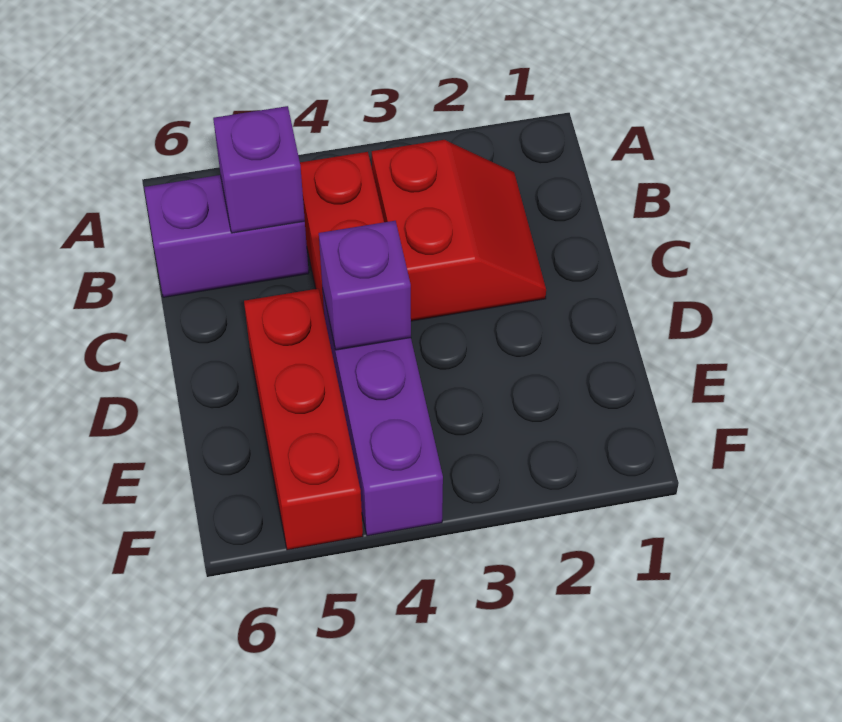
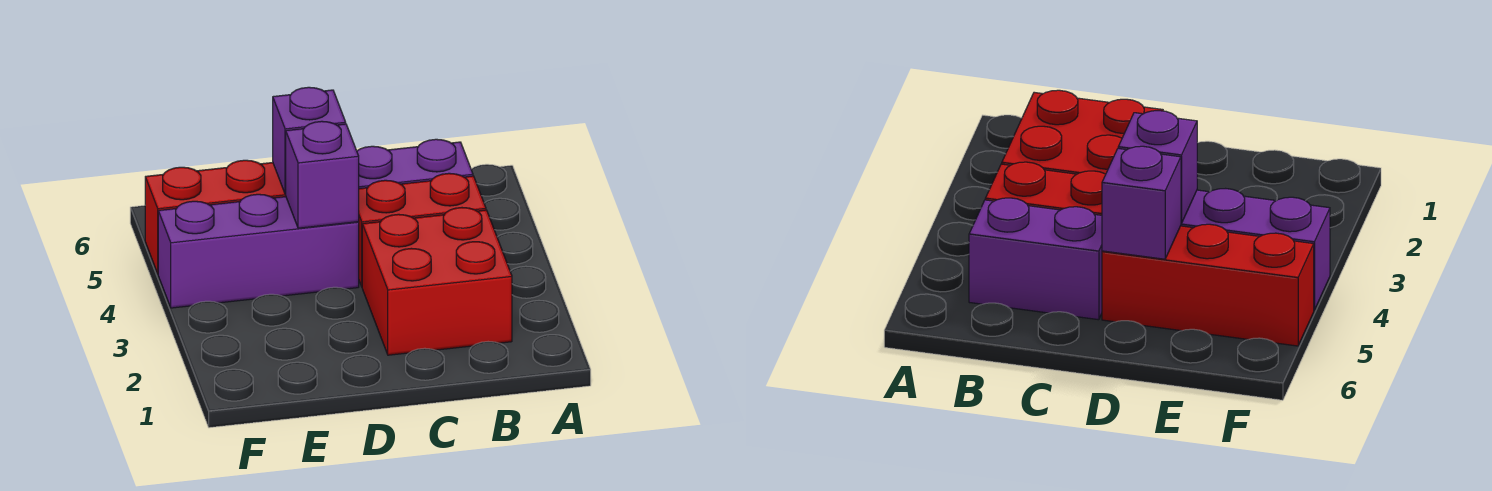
red 2x2 slope [372,140,546,321] -> red 2x2 brick [362,208,512,355]
purple 1x2 brick [144,175,309,297] -> purple 1x2 brick turned to [357,139,473,188]
purple 1x1 brick [213,106,305,233] -> purple 1x1 brick moved to [273,87,346,194]

